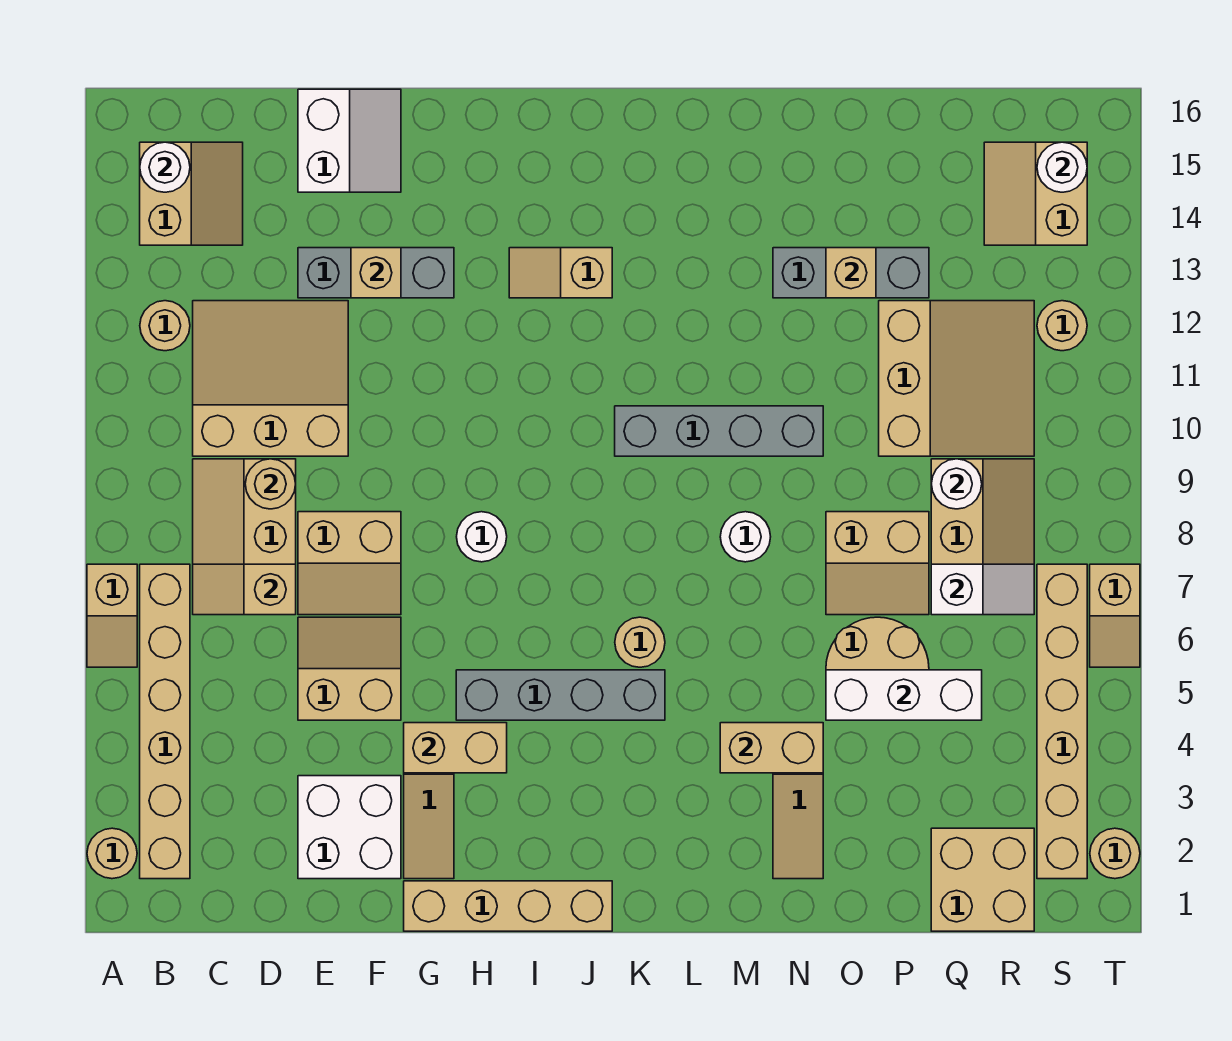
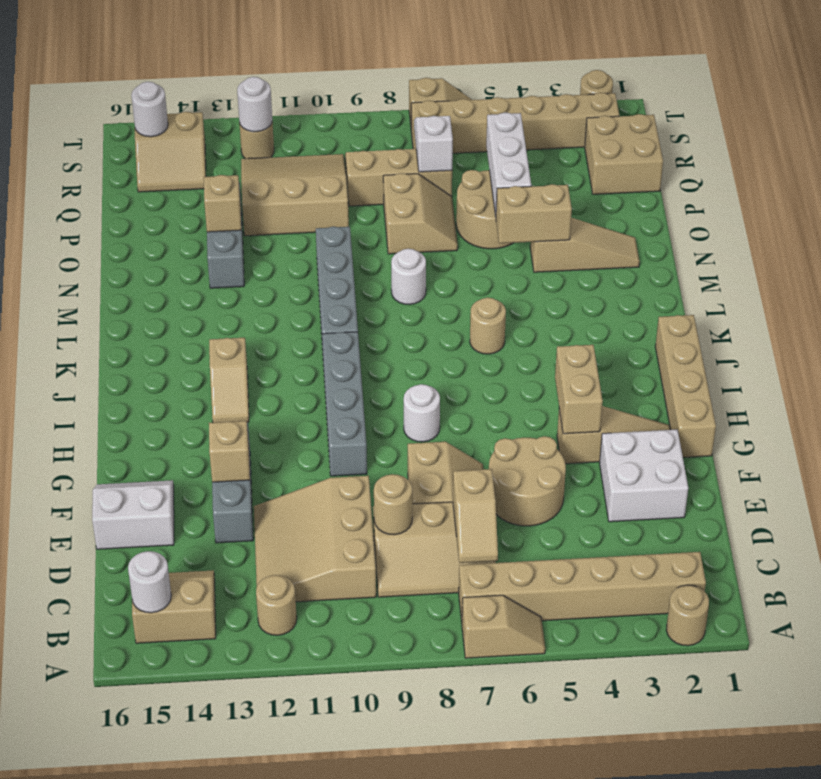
tan 2x2 slope [298,617,401,720] -> tan 2x2 round brick [489,436,566,526]
grey 1x4 brick [456,670,665,720] -> grey 1x4 brick moved to [322,332,367,476]
tan 1x2 brick [720,723,823,773] -> tan 1x2 brick turned to [496,184,572,243]
white 1x1 round brick [931,459,982,509] -> white 1x1 round brick moved to [237,77,272,132]

